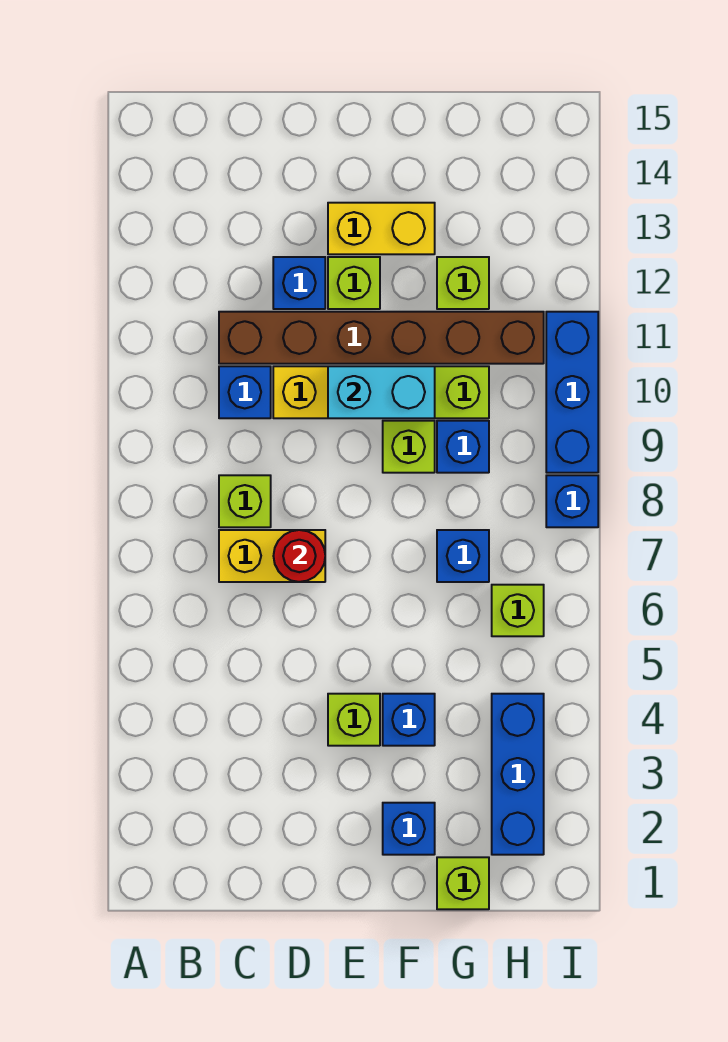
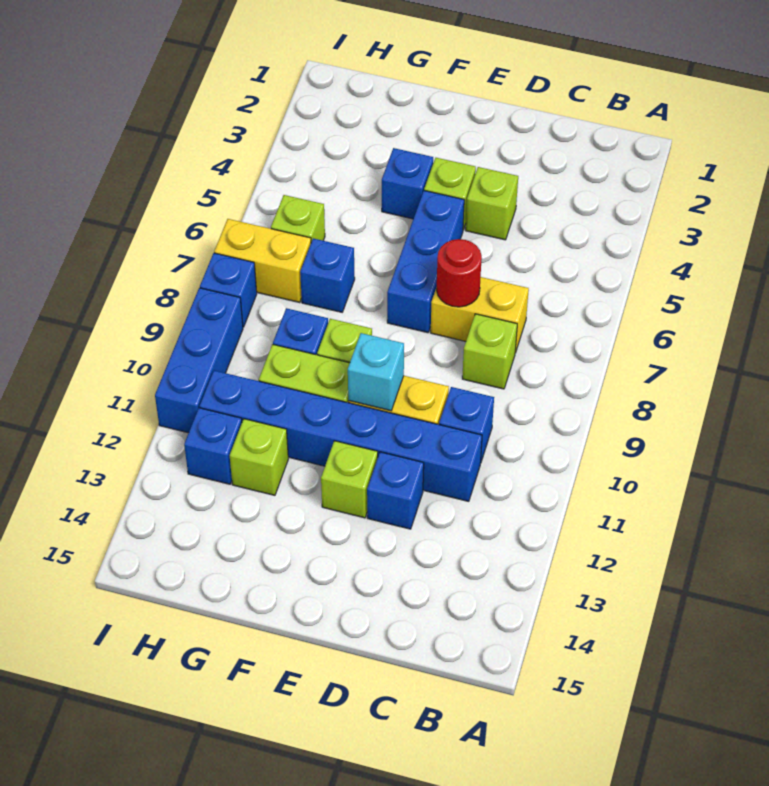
brown 1x6 brick [219,312,544,364] -> blue 1x6 brick [199,371,482,501]
cyan 1x2 brick [328,366,435,418] -> cyan 1x1 brick [348,333,404,411]
yellow 1x2 brick [328,203,435,254] -> yellow 1x2 brick moved to [214,219,311,302]
blue 1x1 brick [383,803,435,855] -> blue 1x1 brick moved to [184,408,242,484]
lime 1x1 brick [437,857,489,909] -> lime 1x1 brick moved to [466,167,518,240]
blue 1x3 brick [492,694,544,855] -> blue 1x3 brick moved to [387,191,464,333]

